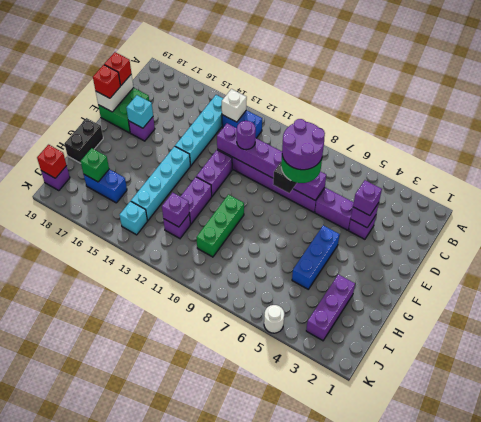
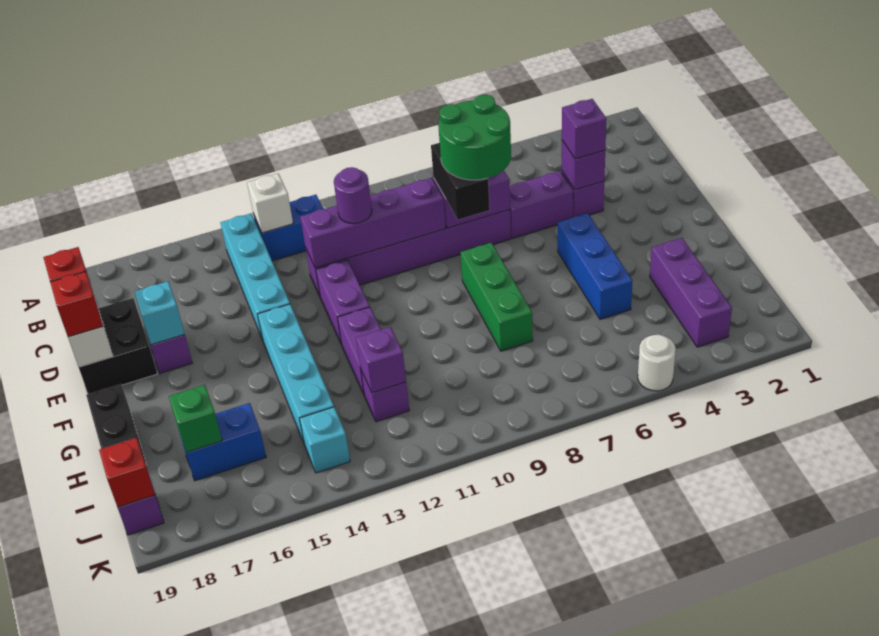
purple 2x2 round brick [282,119,325,170] -> none
green 2x2 brick [98,88,149,133] -> black 2x2 brick [79,298,157,394]
green 1x3 brick [196,195,244,257] -> green 1x3 brick moved to [460,243,533,351]

